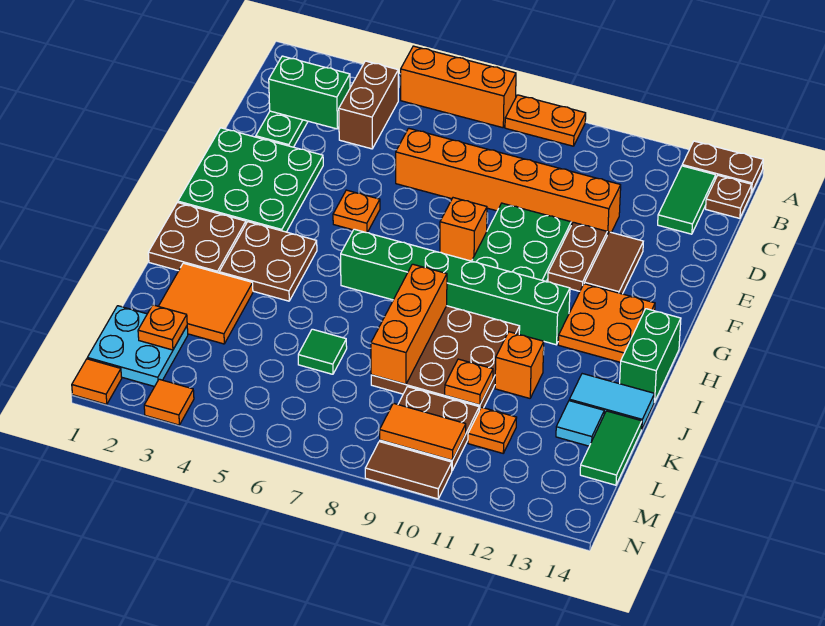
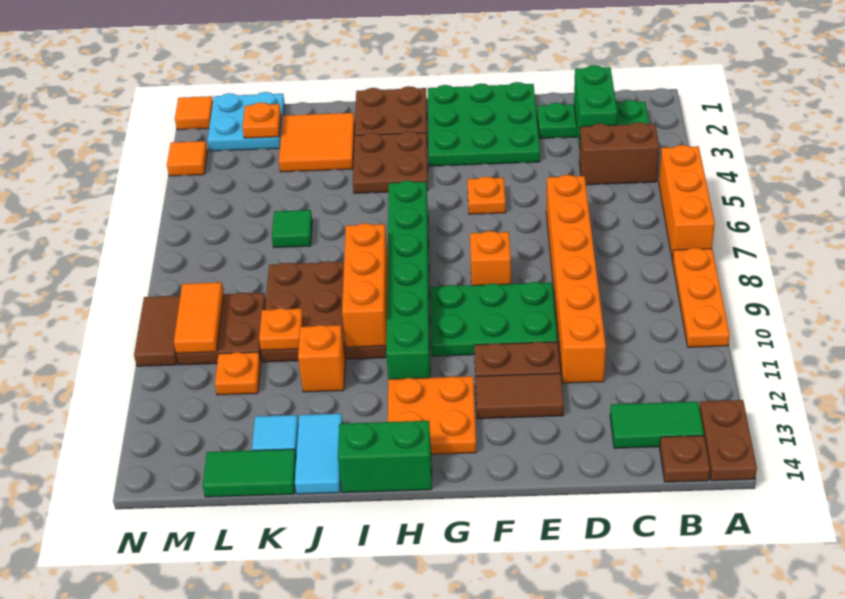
orange 1x2 plate [505,95,586,146] -> orange 1x3 plate [672,248,730,347]
orange 1x3 brick [371,264,447,384] -> orange 1x3 brick turned to [342,223,388,347]

